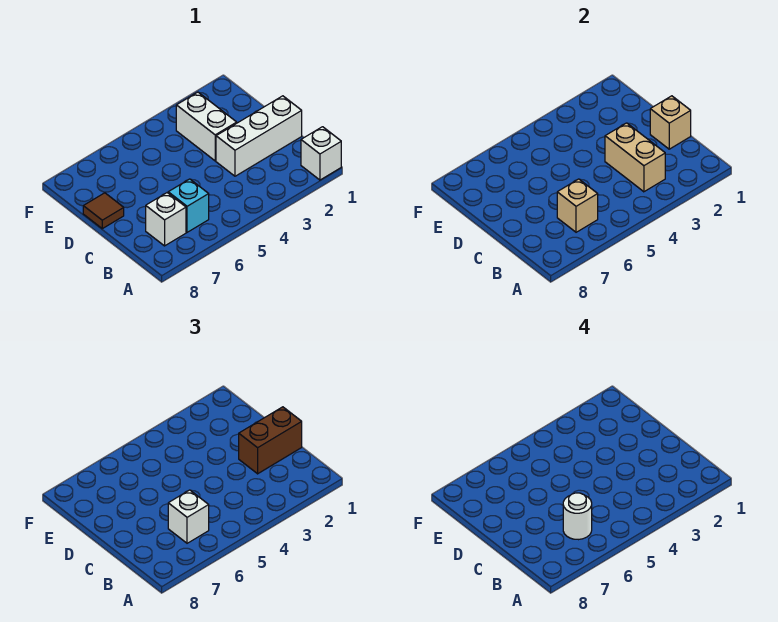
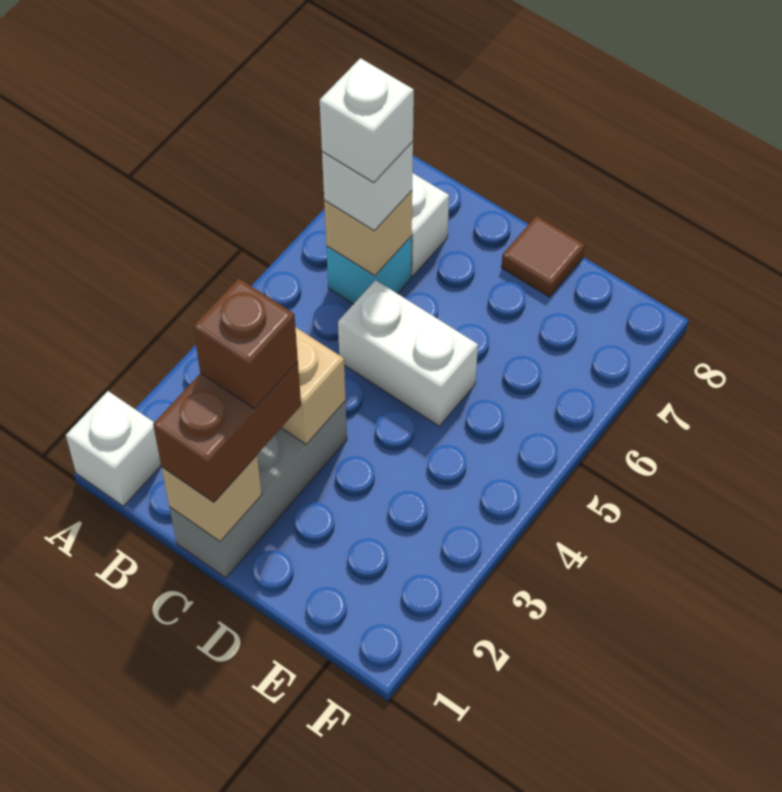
white 1x1 round brick [563,493,592,540] -> white 1x1 brick [320,58,414,183]
white 1x3 brick [216,96,302,176] -> grey 1x3 brick [169,401,347,578]
none -> brown 1x1 brick [193,278,298,409]
white 1x2 brick [176,92,237,161] -> white 1x2 brick moved to [338,280,478,426]

